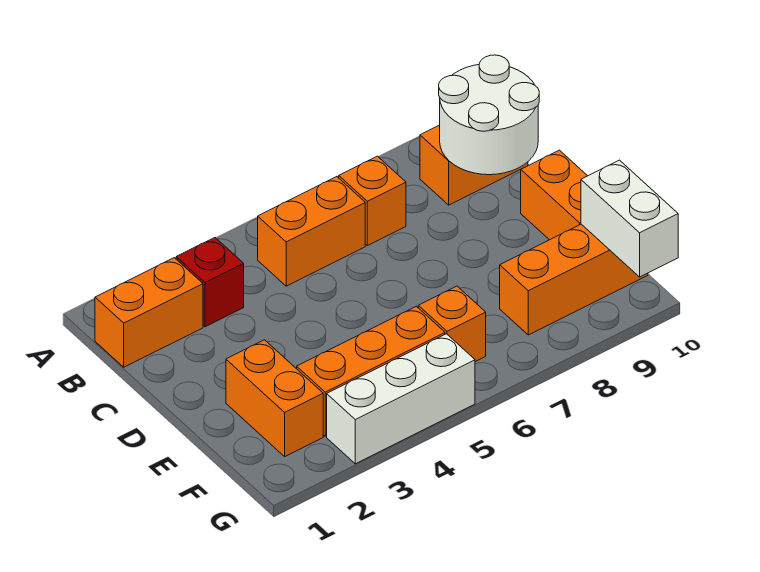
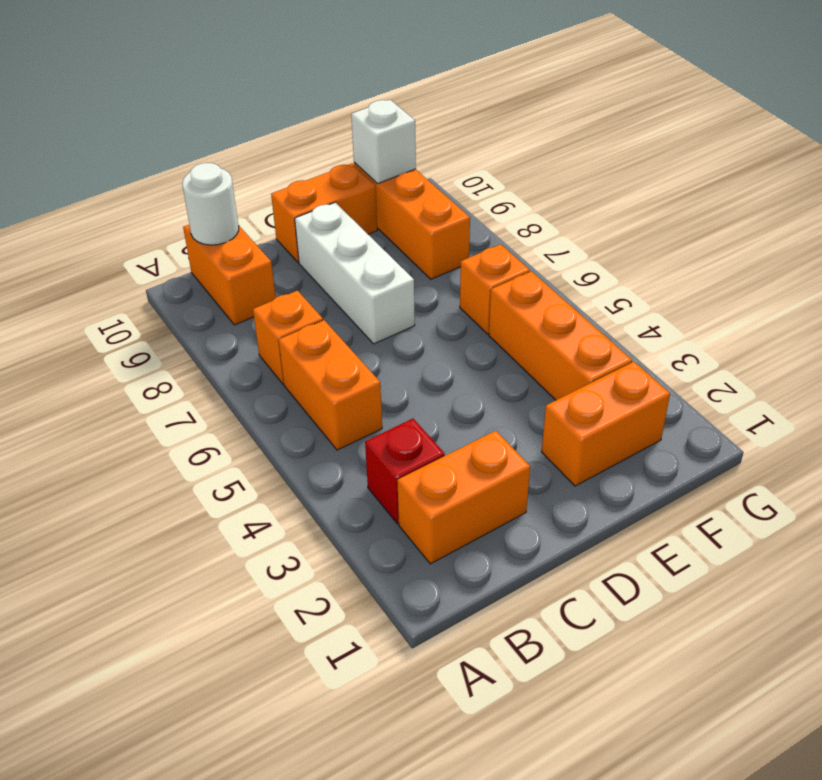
orange 1x2 brick [95,258,203,367] -> orange 1x2 brick turned to [397,431,530,564]
white 2x2 round brick [439,55,539,175] -> white 1x1 round brick [182,163,239,245]
white 1x2 brick [581,160,678,277] -> white 1x1 brick [351,100,416,184]
white 1x3 brick [327,334,475,464] -> white 1x3 brick moved to [295,202,415,344]

